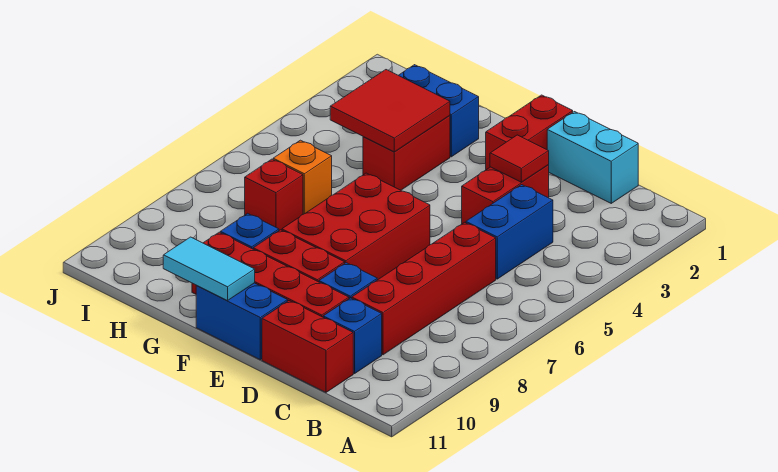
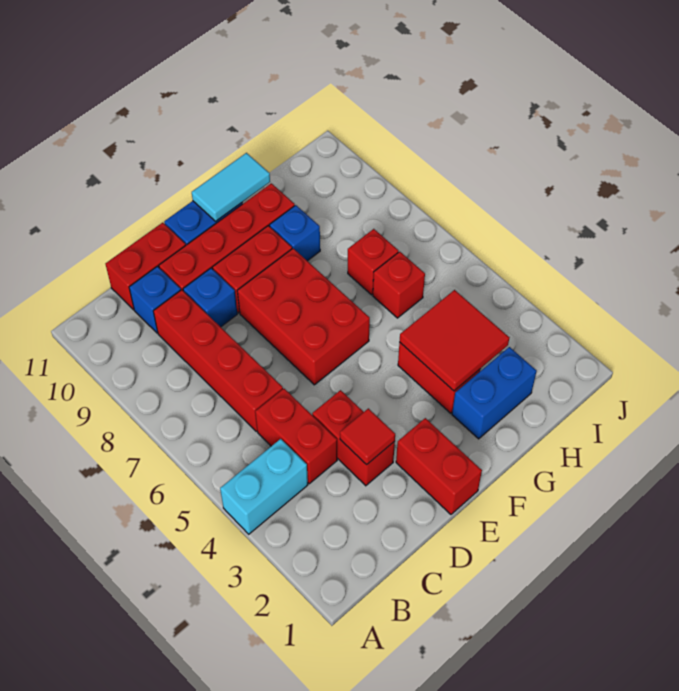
cyan 1x2 brick [547,112,638,203] -> cyan 1x2 brick moved to [220,439,308,534]
blue 1x2 brick [466,185,553,279] -> red 1x2 brick [255,389,337,484]
orange 1x1 brick [273,140,332,214] -> red 1x1 brick [373,252,425,318]

